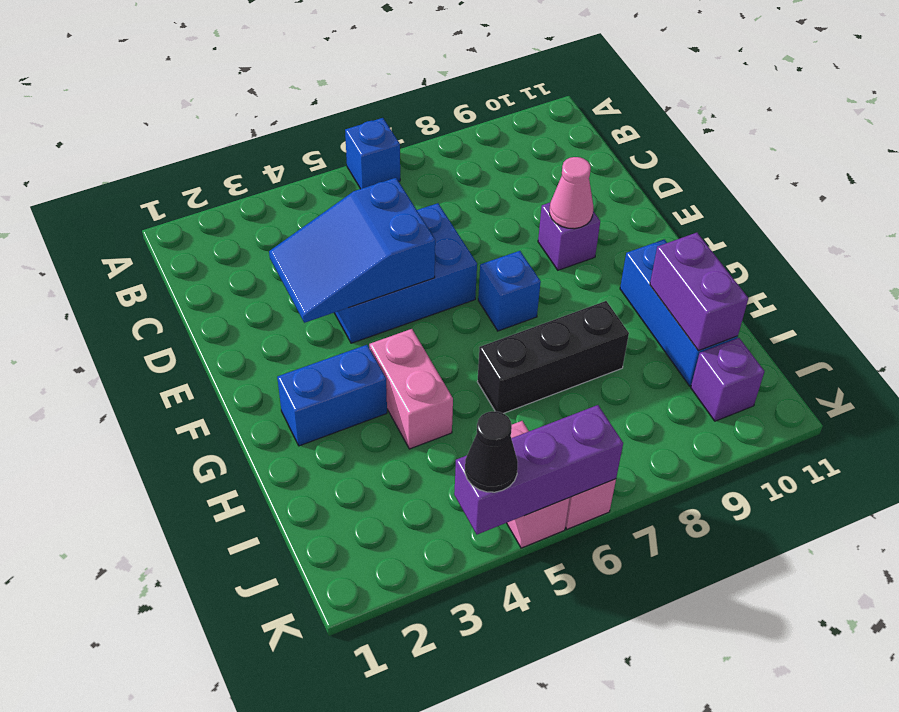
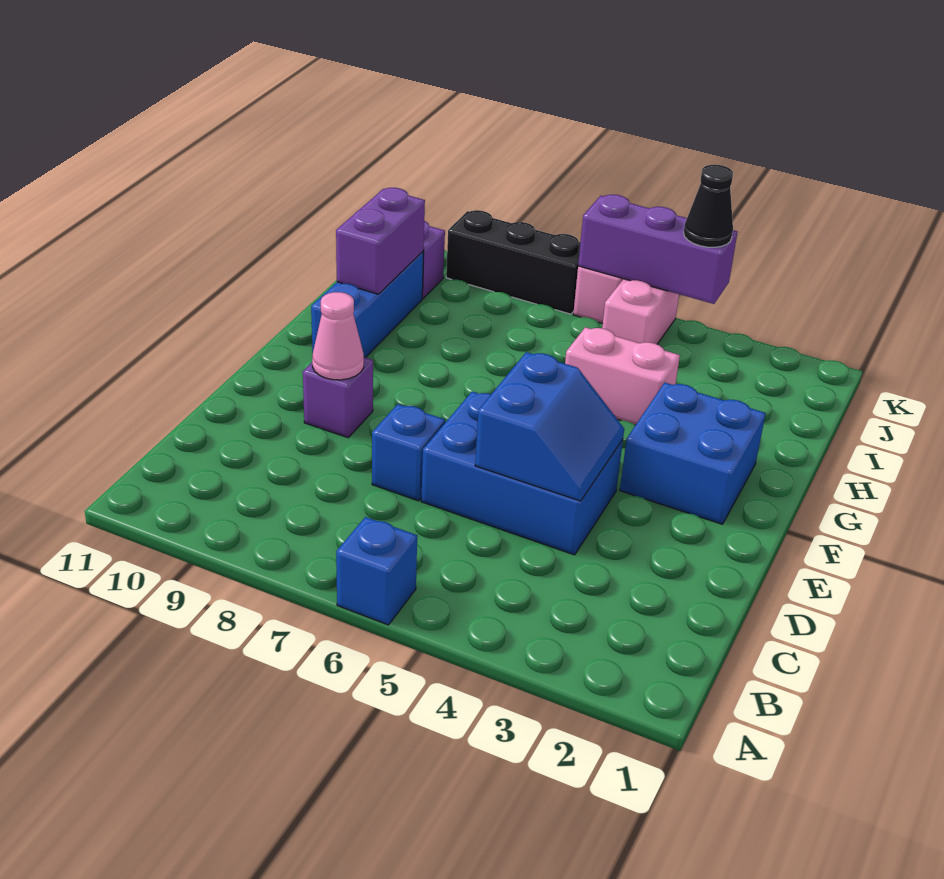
blue 2x3 slope [269,178,435,323] -> blue 2x2 slope [475,352,624,501]
blue 1x1 brick [478,251,541,331] -> blue 1x1 brick moved to [372,404,445,501]
blue 1x2 brick [277,345,387,446] -> blue 2x2 brick [620,382,766,524]
pink 1x2 brick [369,329,453,449] -> pink 1x2 brick turned to [565,327,680,425]
black 1x3 brick [477,301,629,413] -> black 1x3 brick moved to [446,210,580,314]

